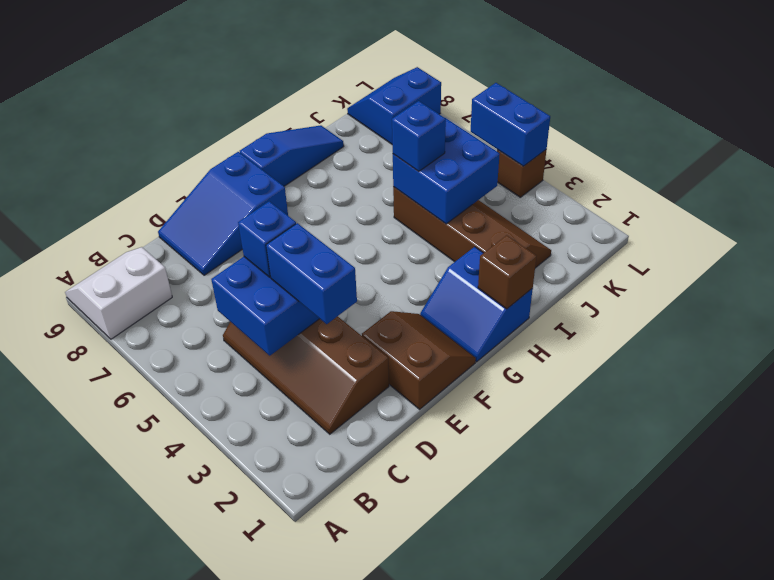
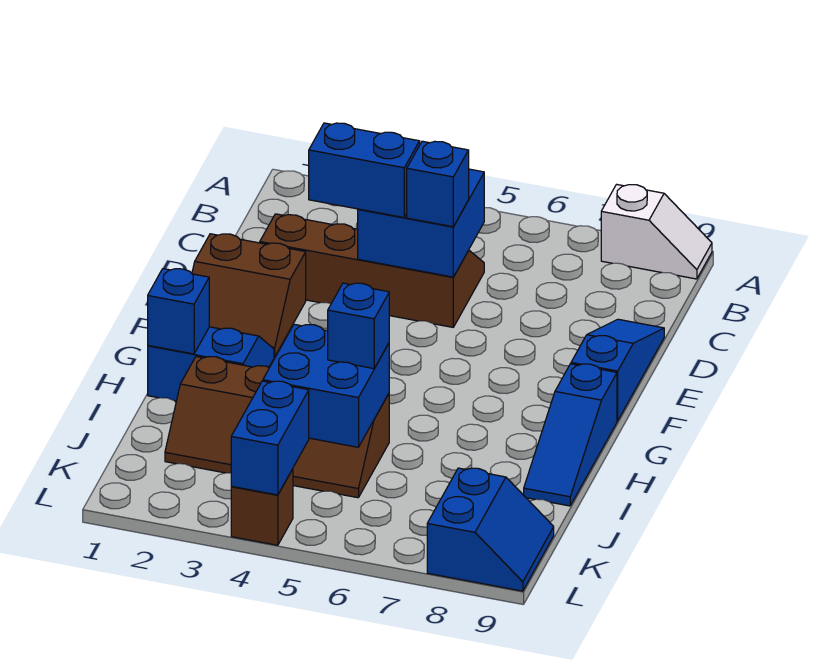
white 2x2 slope [65,247,172,339] -> white 1x2 slope [601,184,712,279]
blue 2x3 slope [158,152,288,275] -> blue 1x3 slope [571,319,664,421]
brown 1x1 brick [478,235,536,309] -> blue 1x1 brick [148,269,209,354]
blue 1x2 brick [471,83,550,166] -> blue 1x2 brick turned to [231,381,309,495]

